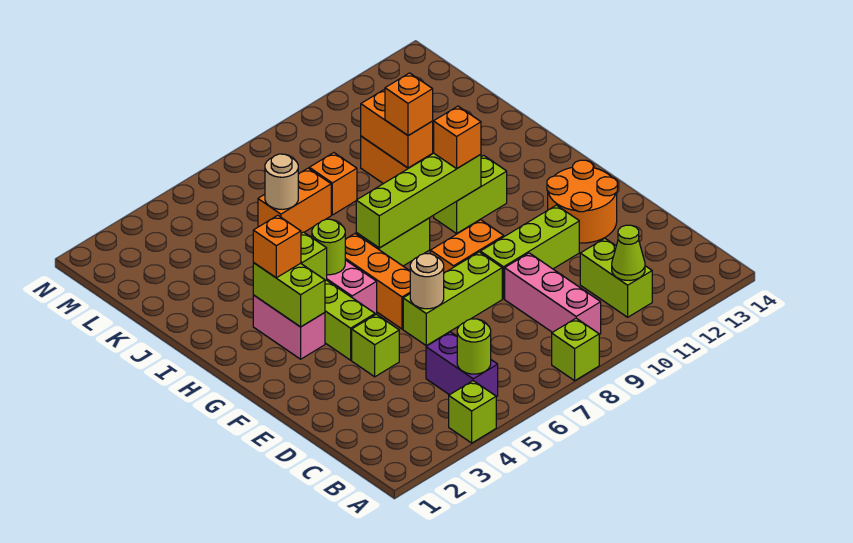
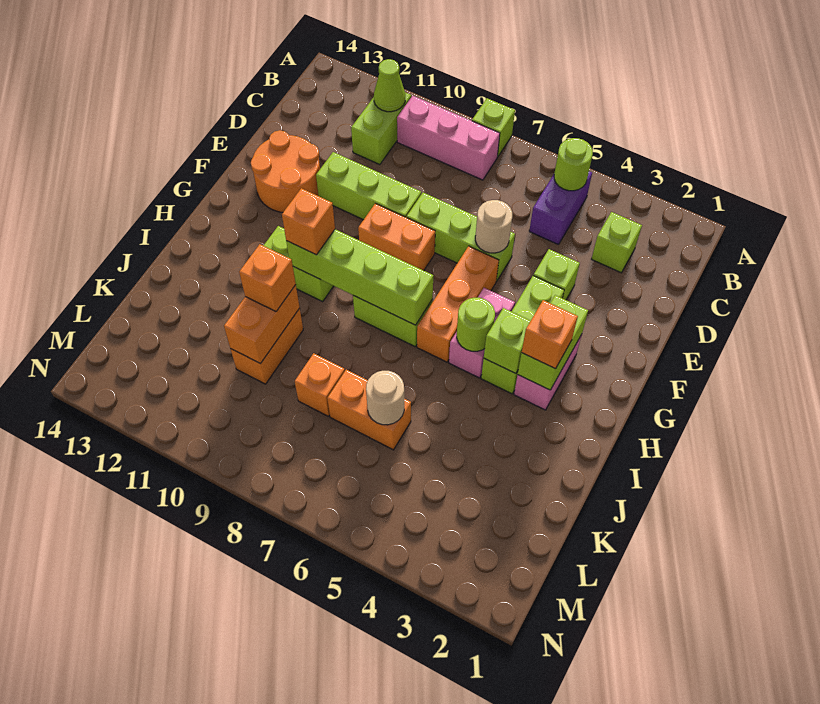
lime 1x1 brick [449,381,496,443] -> lime 1x1 brick moved to [592,212,642,273]
pink 1x3 brick [505,253,601,335] -> pink 1x3 brick turned to [397,96,500,180]

